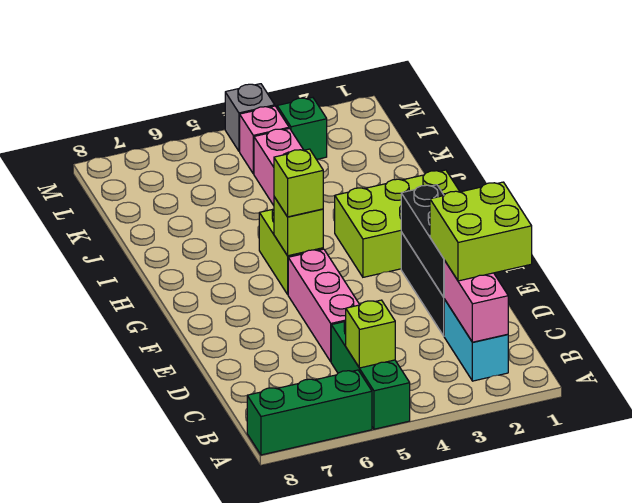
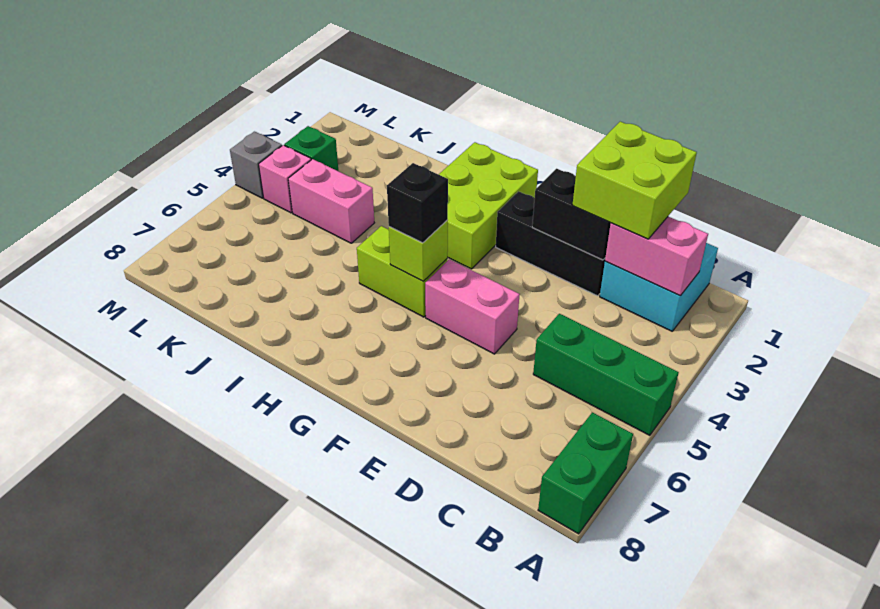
green 1x3 brick [247,370,372,455] -> green 1x2 brick [538,412,633,534]
cyan 1x2 brick [444,299,508,381] -> cyan 2x2 brick [600,243,718,331]
lime 1x1 brick [345,300,395,368] -> none
black 1x3 brick [401,185,444,297] -> black 1x2 brick [532,169,611,260]
pink 1x3 brick [288,249,360,362] -> pink 1x2 brick [425,259,520,354]
lime 1x1 brick [274,149,323,217] -> black 1x1 brick [387,163,448,243]

